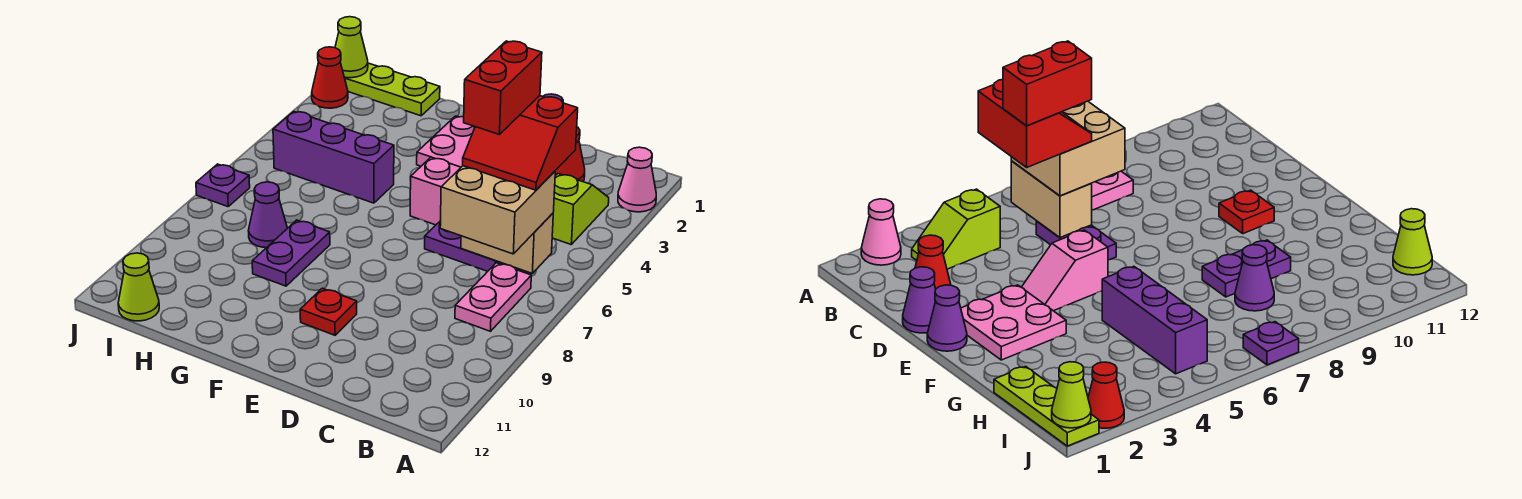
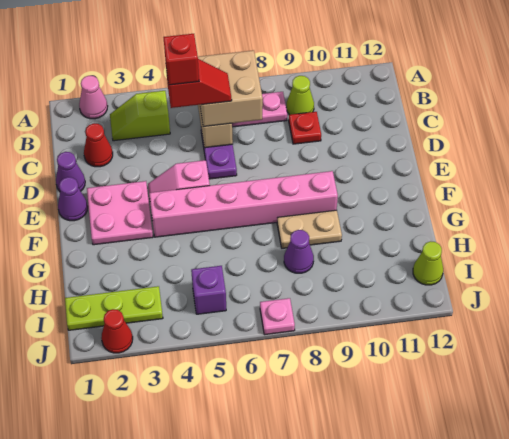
red 2x2 slope [463,96,578,190] -> red 1x2 slope [166,59,232,108]
red 1x2 brick [464,41,542,135] -> red 1x1 brick [163,34,199,85]
red 1x1 plate [300,288,357,335] -> red 1x1 plate moved to [289,112,321,144]
none -> pink 1x6 brick [149,171,338,237]
purple 1x3 brick [273,111,394,203] -> purple 1x1 brick [191,266,226,314]
purple 1x2 plate [252,220,330,286] -> tan 1x2 plate [277,210,342,248]
lime 1x3 plate [344,63,440,116] -> lime 1x3 plate turned to [65,286,163,330]
lime 1x1 cone [335,17,368,78] -> lime 1x1 cone moved to [286,76,314,115]
purple 1x1 plate [196,164,250,207] -> pink 1x1 plate [260,298,295,335]

